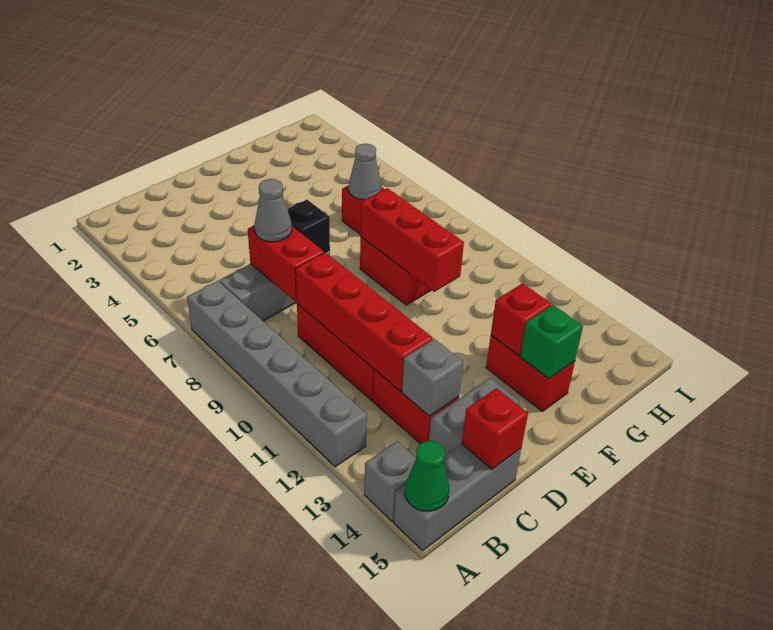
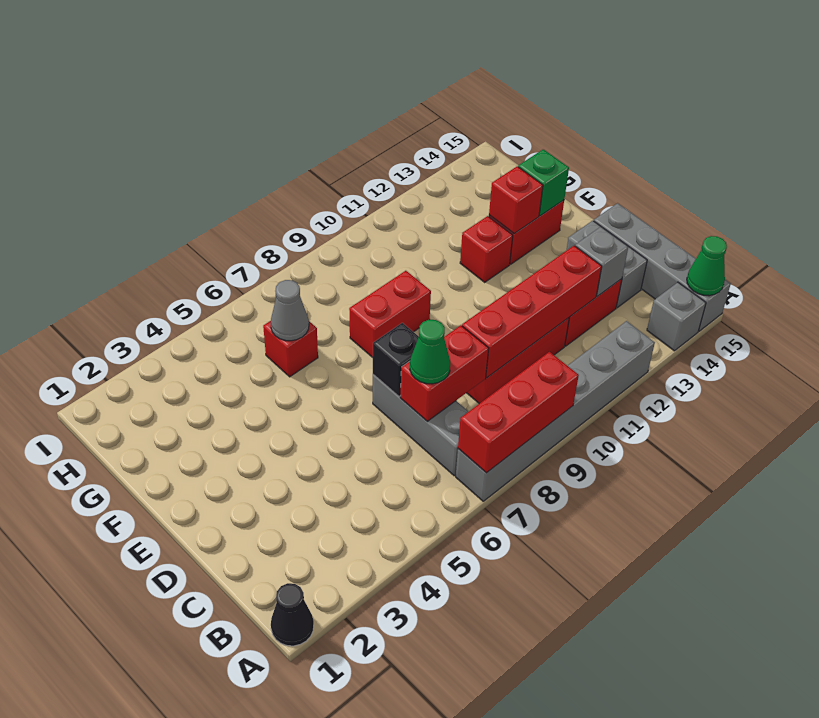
none -> black 1x1 cone [271,583,314,646]
grey 1x3 brick [394,444,521,551] -> grey 1x4 brick [594,203,731,331]
grey 1x1 cone [254,179,292,242] -> green 1x1 cone [410,320,450,384]
red 1x1 brick [462,388,528,469] -> red 1x1 brick moved to [460,216,513,282]
red 1x3 brick [360,188,464,292] -> red 1x3 brick moved to [458,352,579,473]

